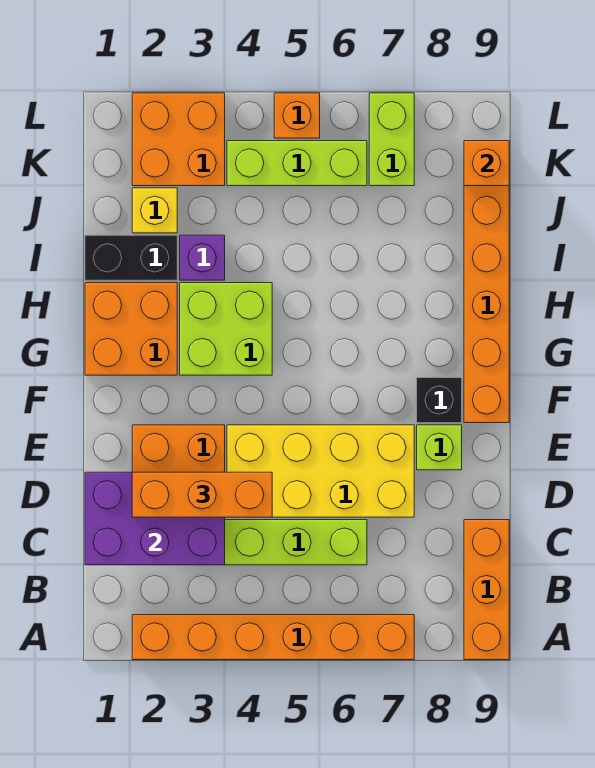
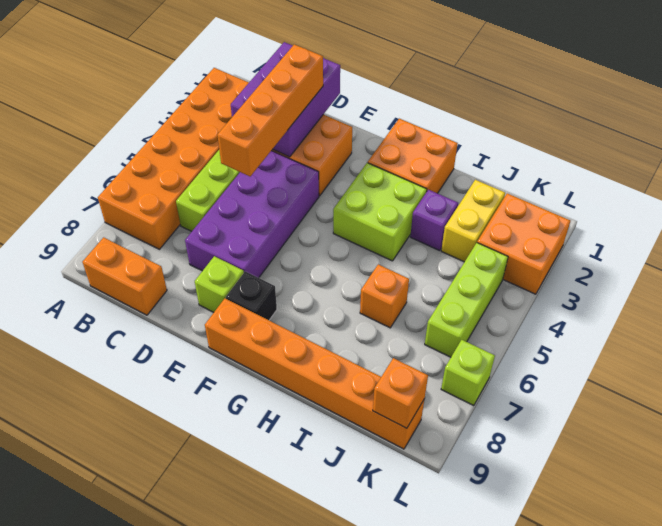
orange 1x6 brick [132,615,414,660] -> orange 2x6 brick [98,68,249,249]
orange 1x3 brick [464,520,509,660] -> orange 1x2 brick [82,237,167,315]
orange 1x3 brick [132,472,272,517] -> orange 1x4 brick [217,44,323,176]
yellow 2x4 brick [227,425,414,517] -> purple 2x4 brick [185,151,319,278]
black 1x2 brick [85,235,177,280] -> none
yellow 1x1 brick [132,188,177,233] -> yellow 1x2 brick [441,180,505,262]
lime 1x2 brick [369,93,414,186] -> lime 1x1 brick [441,340,495,406]
orange 1x1 brick [274,93,320,138] -> orange 1x1 brick moved to [360,264,409,328]

